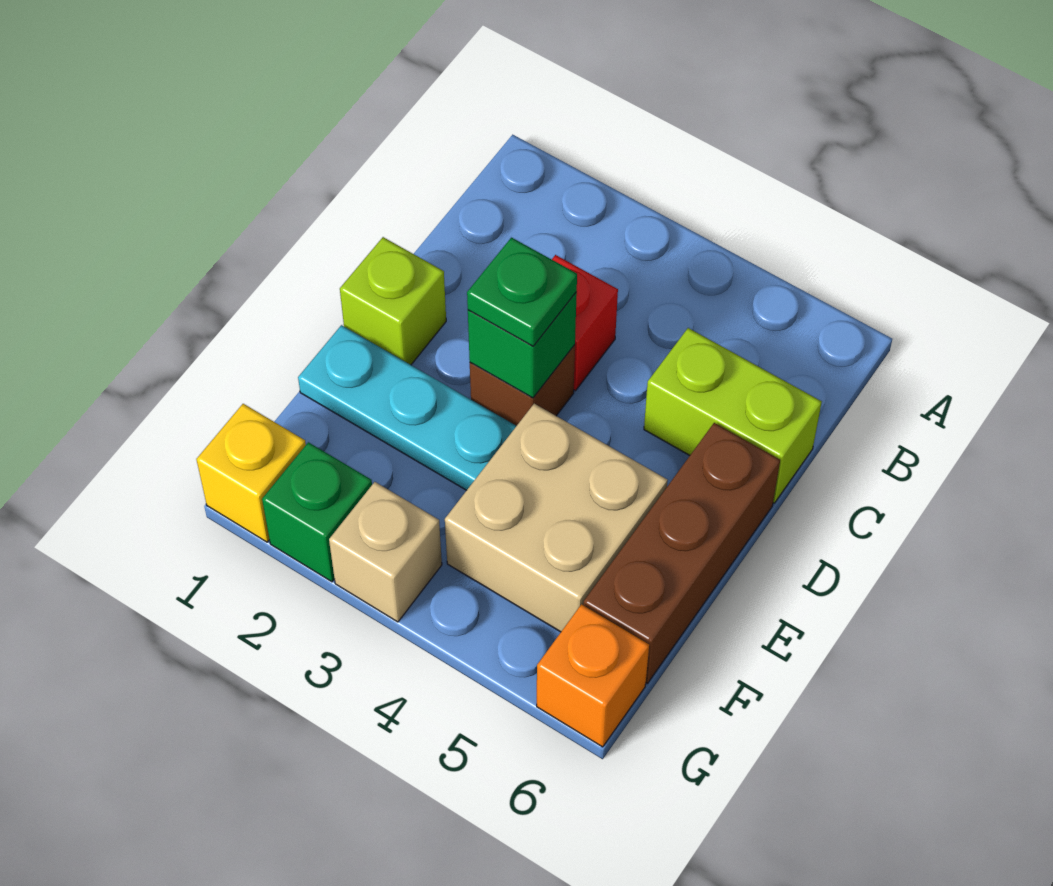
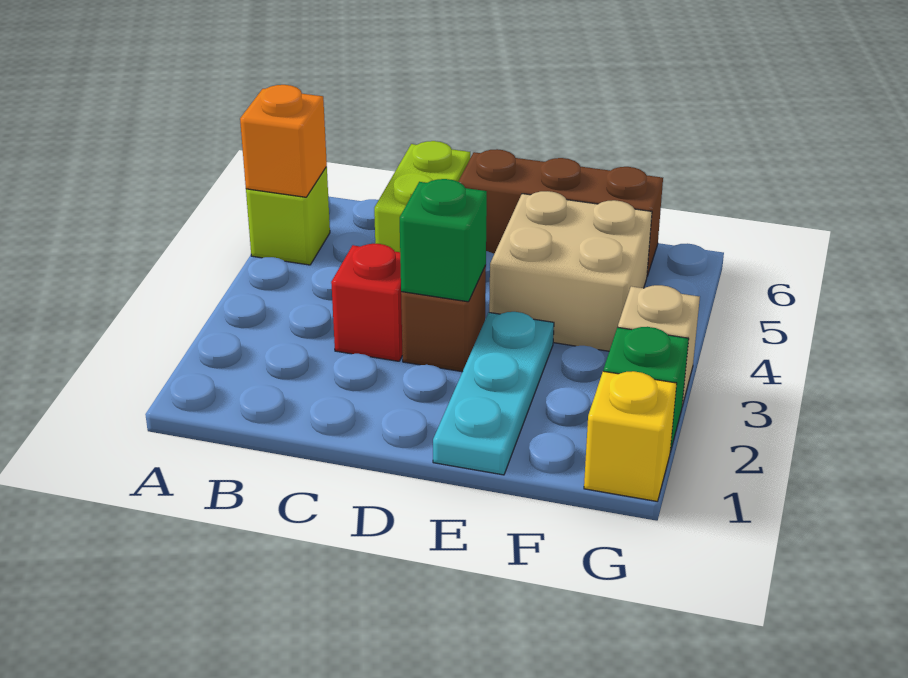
lime 1x1 brick [340,237,446,365] -> lime 1x1 brick moved to [246,167,330,265]
green 1x1 plate [467,238,577,346] -> none
orange 1x1 brick [537,604,649,747] -> orange 1x1 brick moved to [240,85,327,197]

